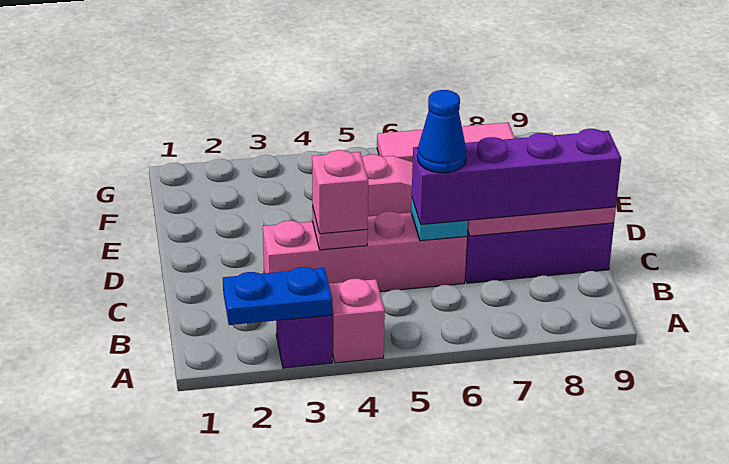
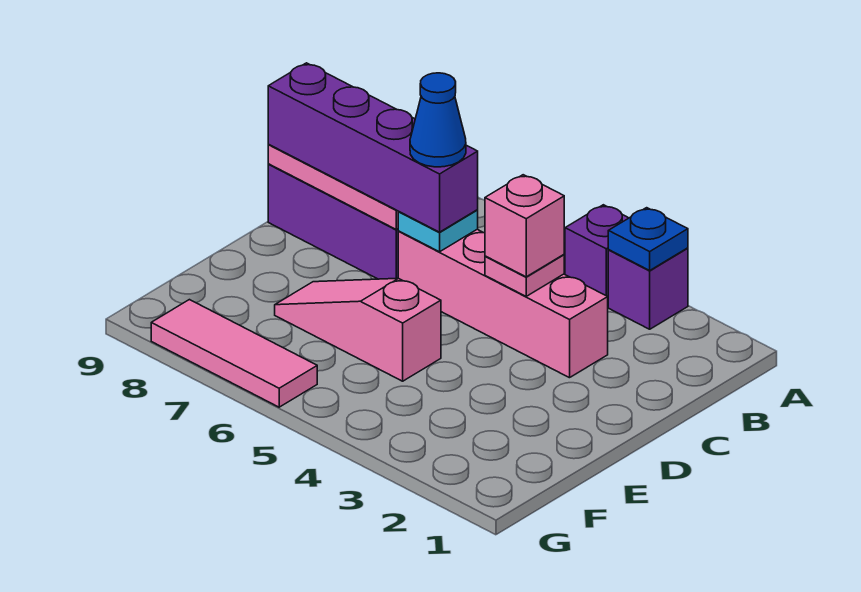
blue 1x2 plate [223,267,332,325] -> blue 1x1 plate [608,208,688,270]
pink 1x1 brick [329,279,385,363] -> purple 1x1 brick [565,205,628,297]

